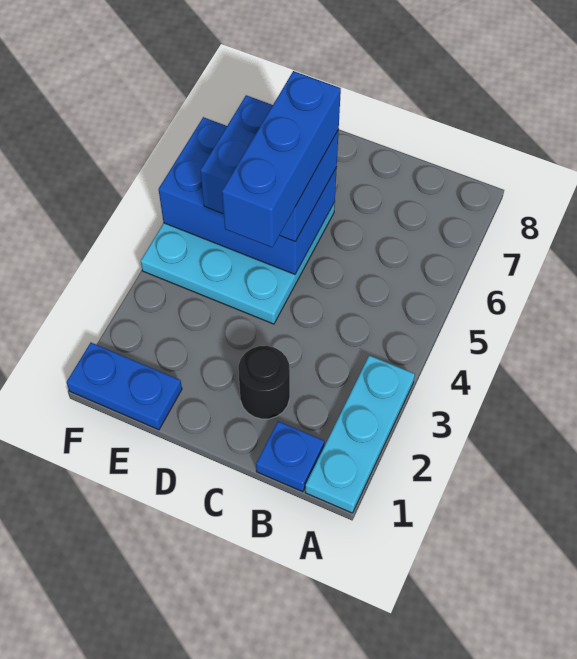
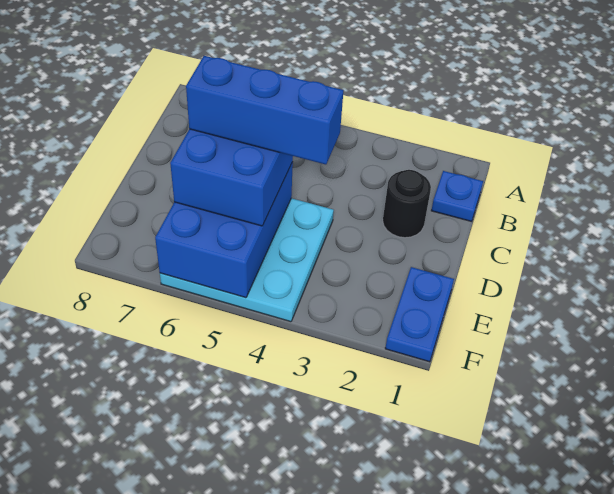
cyan 1x3 plate [305,355,415,513] -> none

